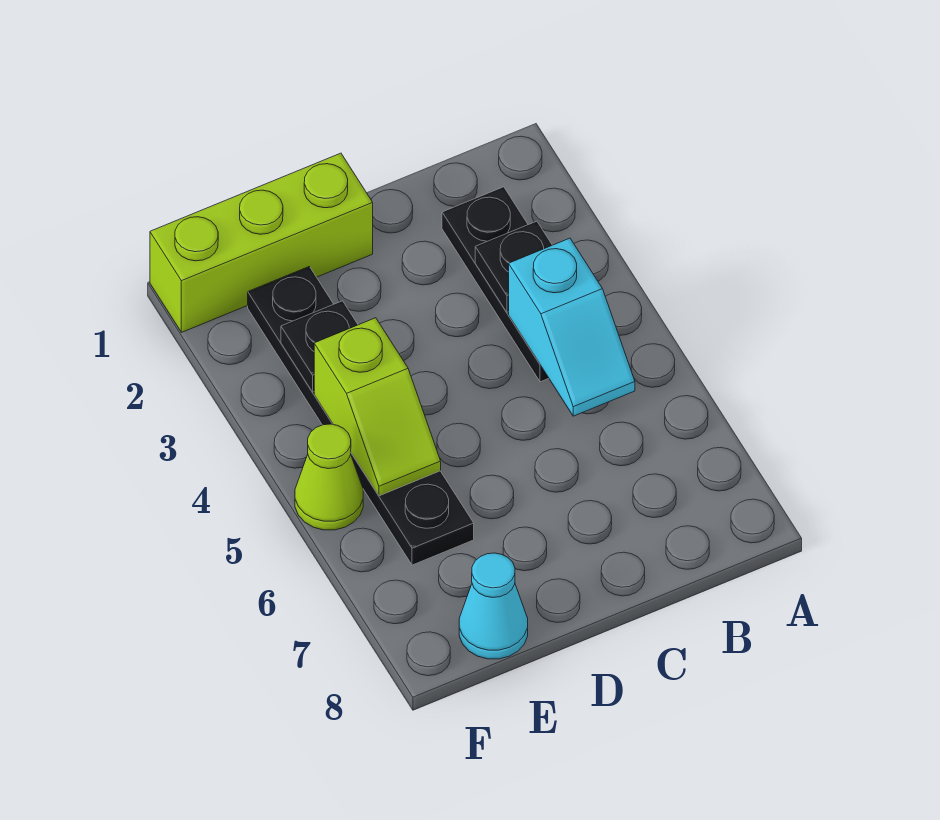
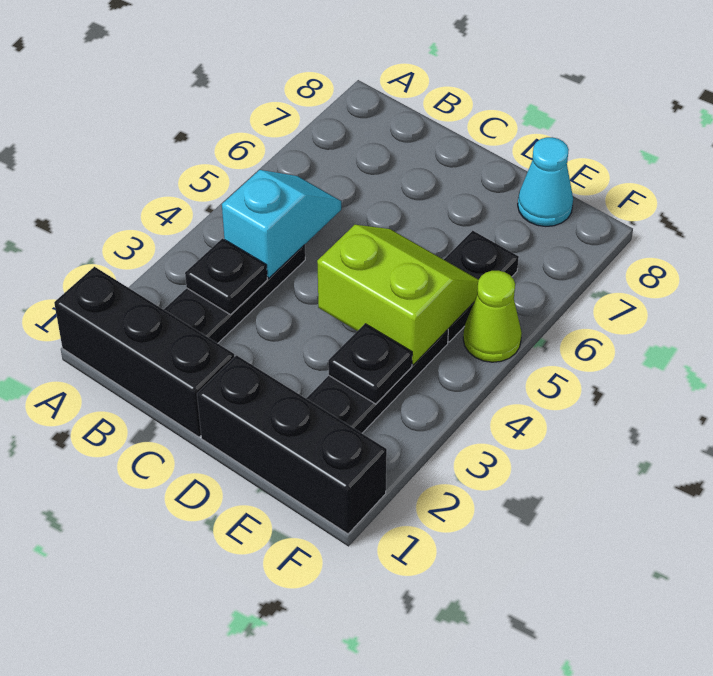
none -> black 1x3 brick [54,267,234,437]
lime 1x3 brick [150,153,373,332] -> black 1x3 brick [197,355,387,534]
lime 1x2 slope [314,318,441,496] -> lime 2x2 slope [317,225,479,365]

